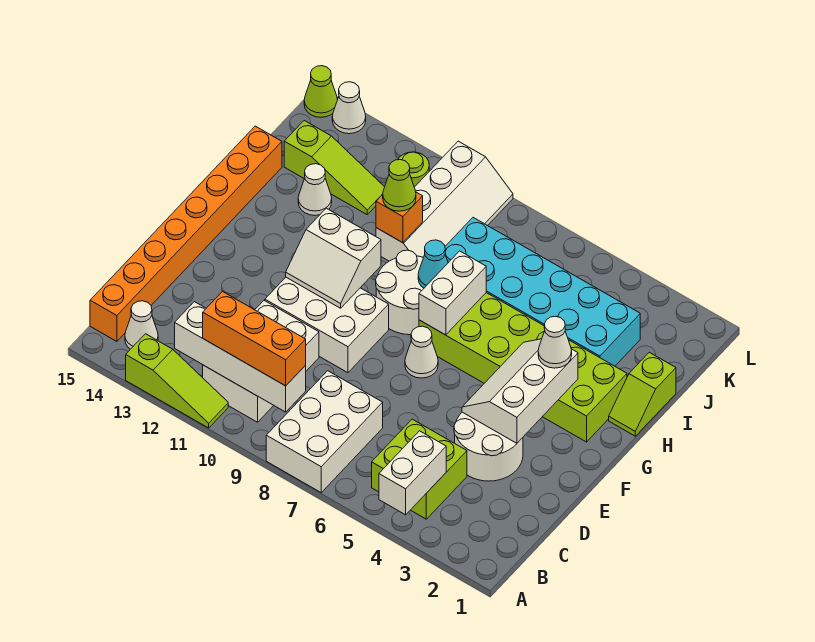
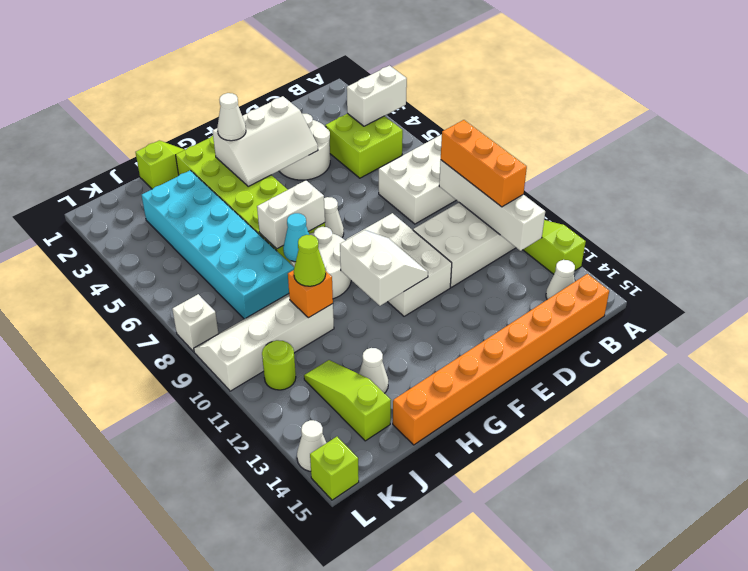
none -> white 1x1 brick [172,294,219,352]
lime 1x1 cone [304,66,338,117] -> lime 1x1 brick [310,437,359,500]

